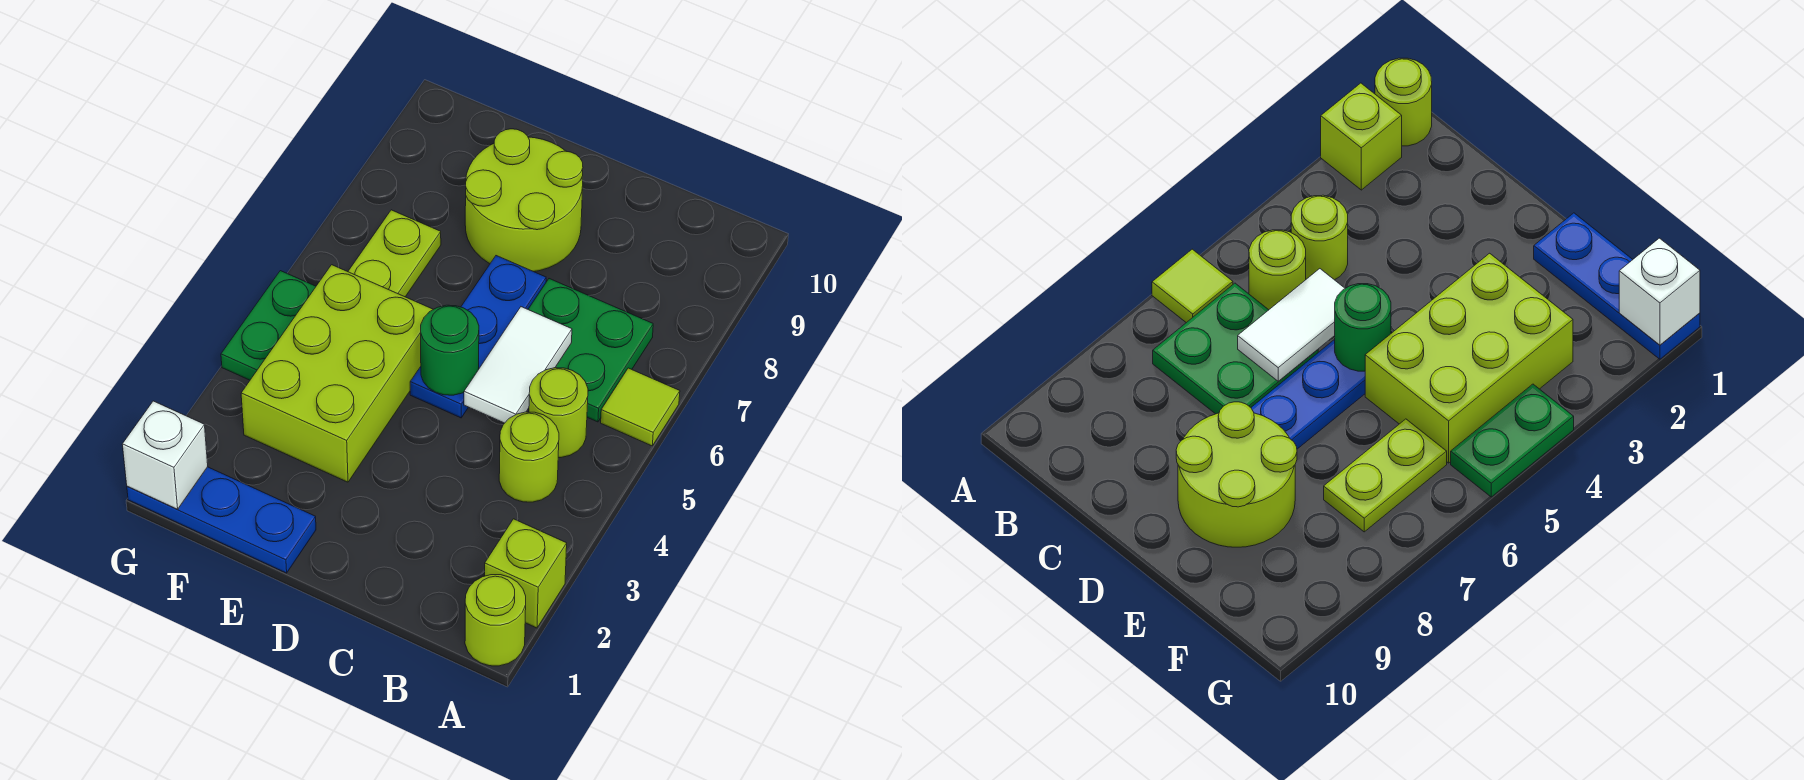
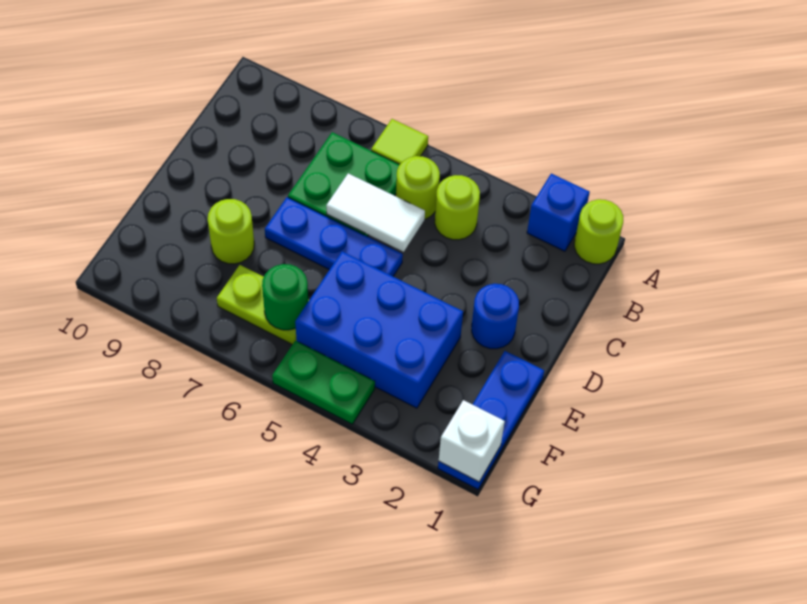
lime 1x1 brick [485,519,567,628] -> blue 1x1 brick [527,174,590,251]
none -> blue 1x1 round brick [472,284,519,349]
green 1x1 round brick [421,305,479,395] -> green 1x1 round brick moved to [262,264,308,330]
lime 2x2 round brick [465,129,583,272] -> lime 1x1 round brick [208,199,254,264]
lime 2x3 brick [241,265,433,482] -> blue 2x3 brick [295,251,463,408]

